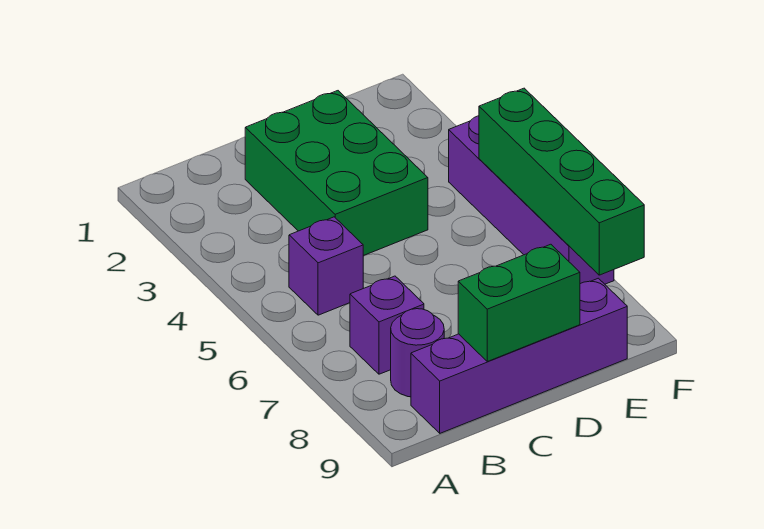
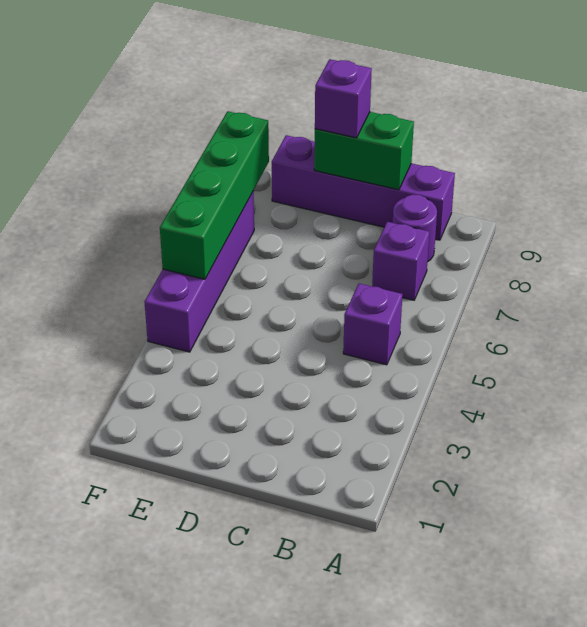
green 2x3 brick [245,91,428,256] -> none
none -> purple 1x1 brick [315,59,372,138]

